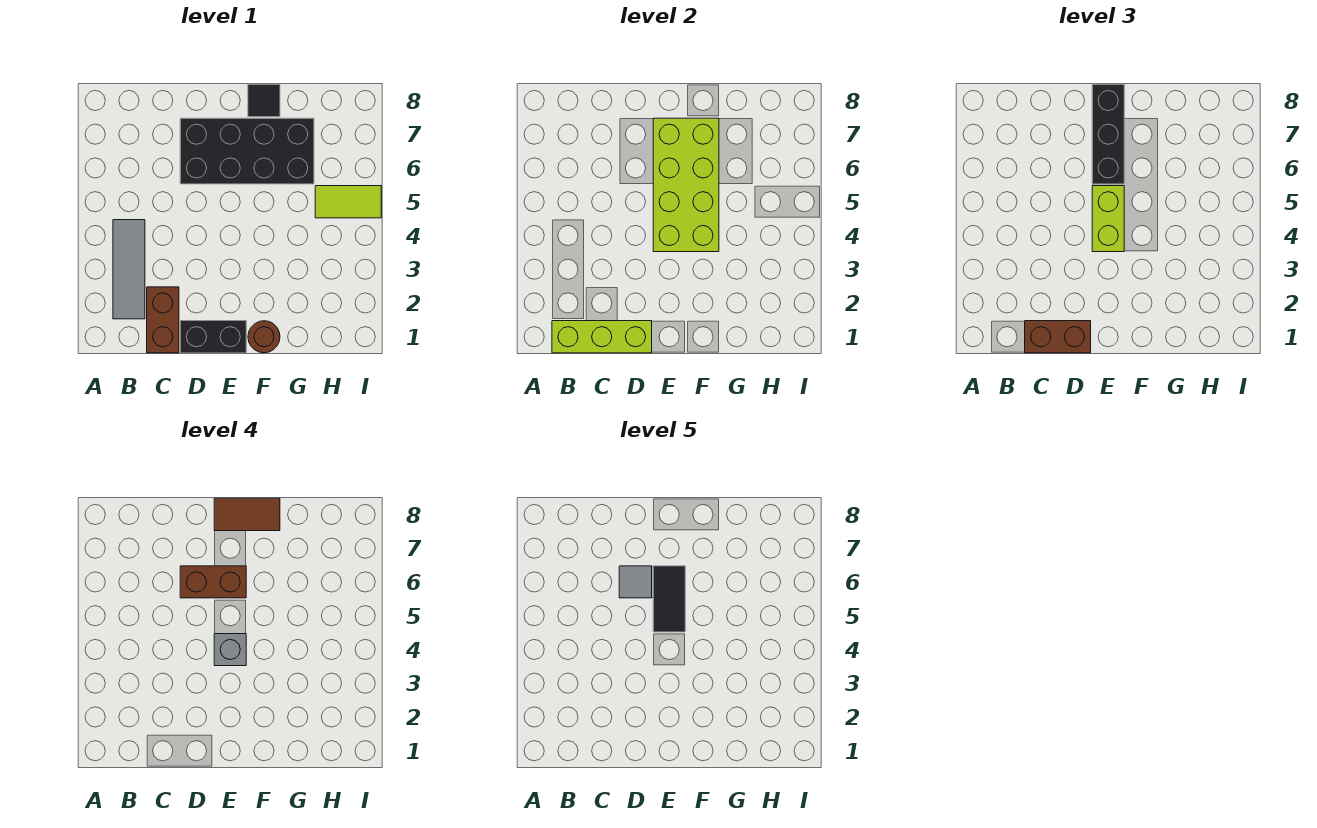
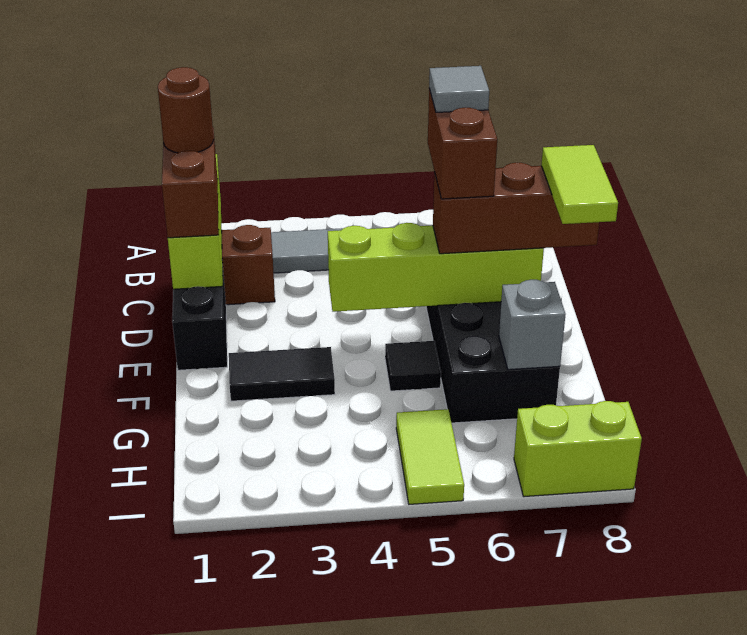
lime 2x4 brick [653,118,719,252] -> lime 1x4 brick [328,223,544,312]
lime 1x2 brick [1092,186,1124,252] -> lime 1x2 brick moved to [514,401,642,497]
grey 1x1 brick [214,634,246,666] -> grey 1x1 brick moved to [499,280,566,370]
black 1x2 tile [653,566,685,632] -> black 1x2 tile moved to [229,347,335,401]
black 1x3 brick [1092,84,1124,184] -> brown 1x3 brick [433,163,600,254]
brown 1x2 tile [214,498,280,531] -> lime 1x2 tile [541,145,618,224]
brown 1x1 round brick [248,321,280,353] -> brown 1x1 round brick moved to [158,67,214,153]
black 1x1 tile [248,84,280,117] -> black 1x1 tile moved to [385,341,441,391]

